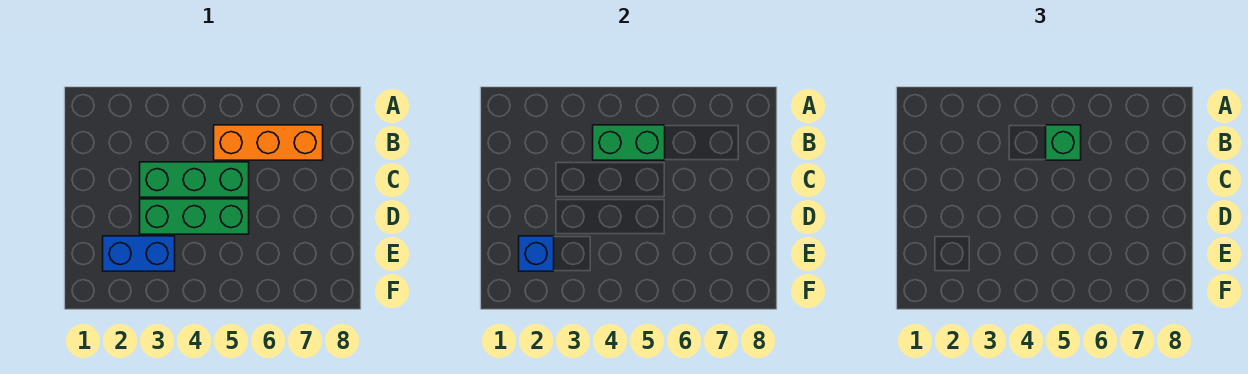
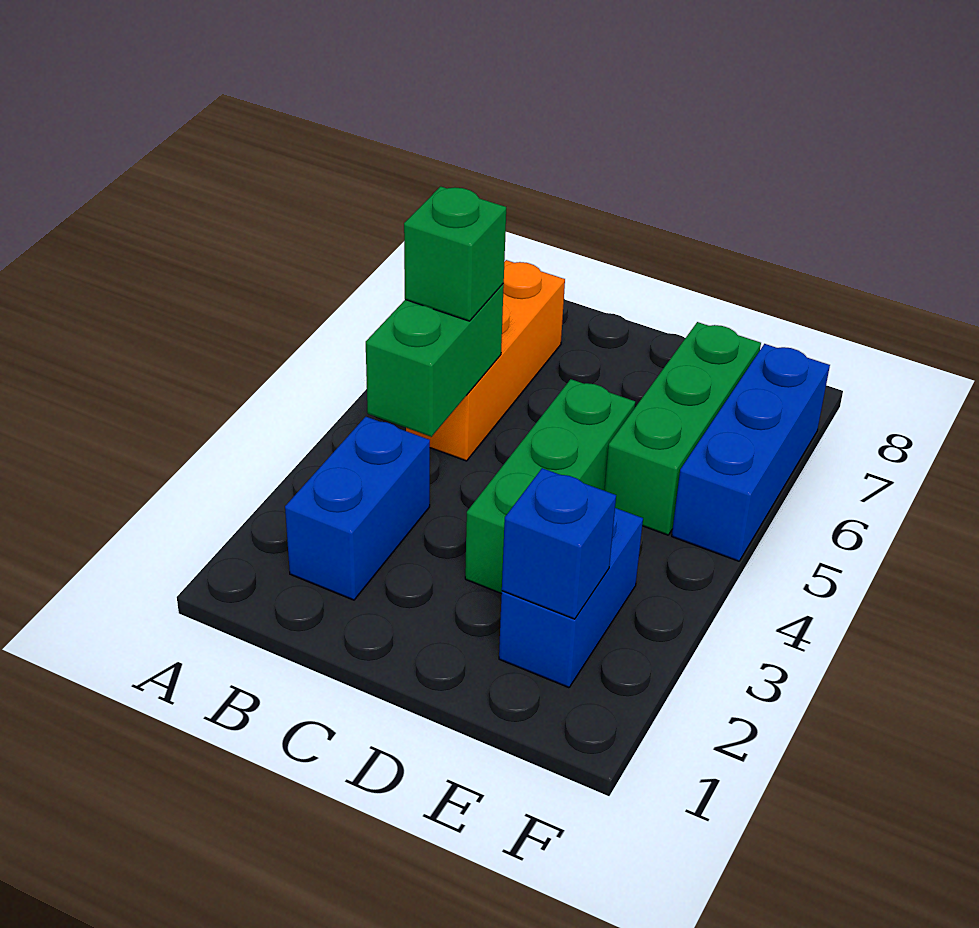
none -> blue 1x2 brick [285,417,430,600]
green 1x3 brick [140,162,249,197] -> green 1x3 brick moved to [604,322,761,535]
none -> blue 1x3 brick [672,344,830,561]

